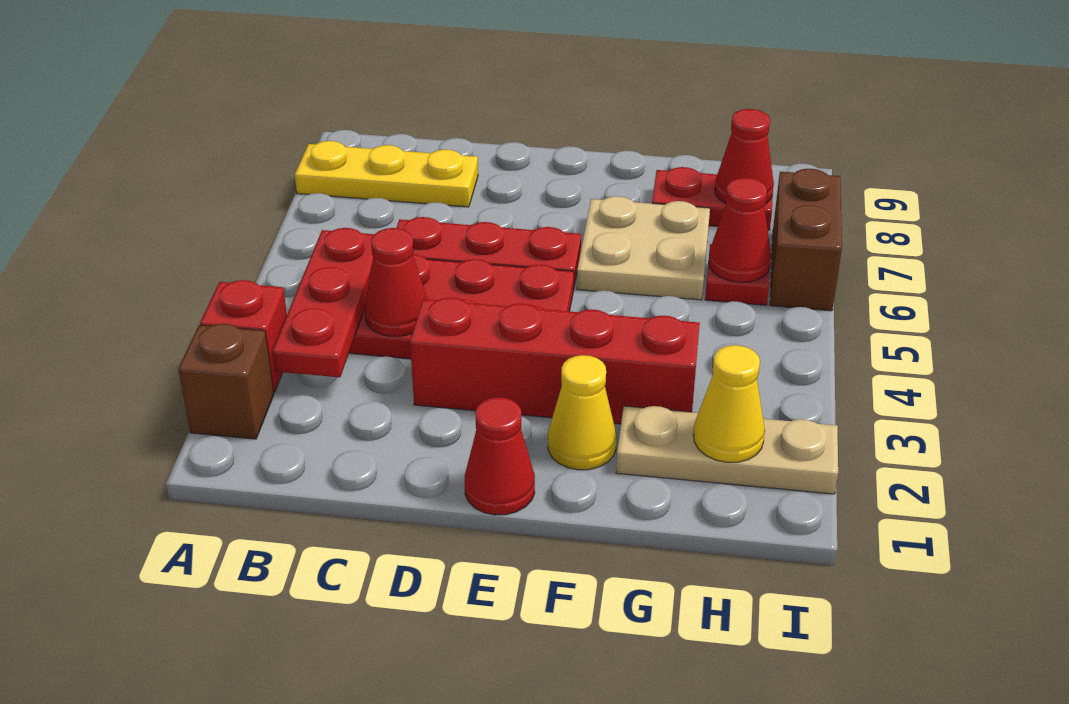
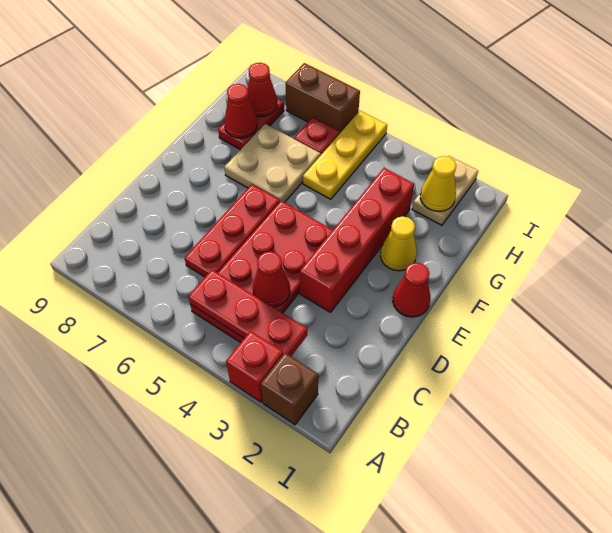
yellow 1x3 plate [295,141,478,207] -> yellow 1x3 plate moved to [303,111,387,199]
tan 1x3 plate [616,406,838,494] -> tan 1x2 plate [412,156,478,225]
red 1x1 cone [709,178,771,282] -> red 1x1 cone moved to [224,84,257,138]

